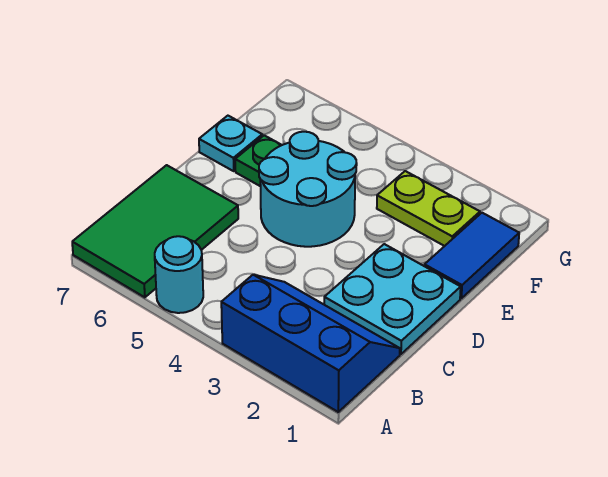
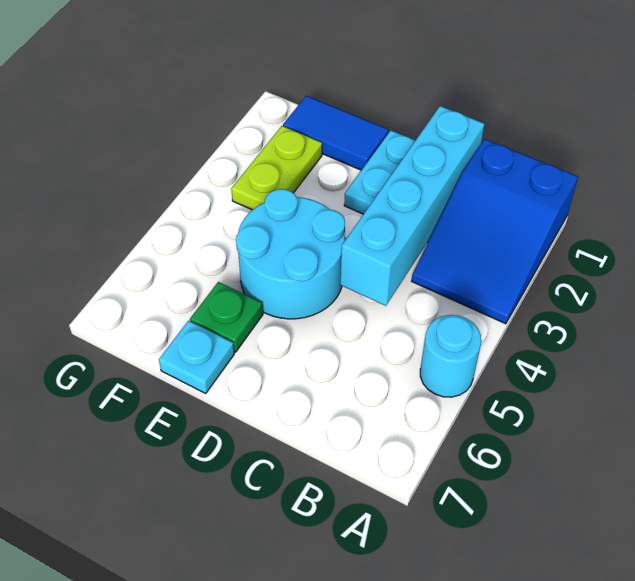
blue 2x3 slope [221,275,400,412] -> blue 2x3 slope turned to [412,139,578,324]
green 2x3 tile [72,165,238,297] -> none
none -> cyan 1x4 brick [340,106,485,306]

